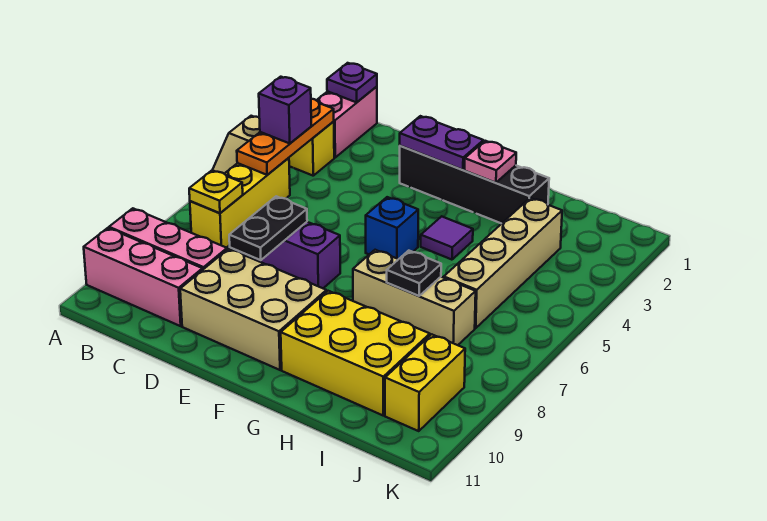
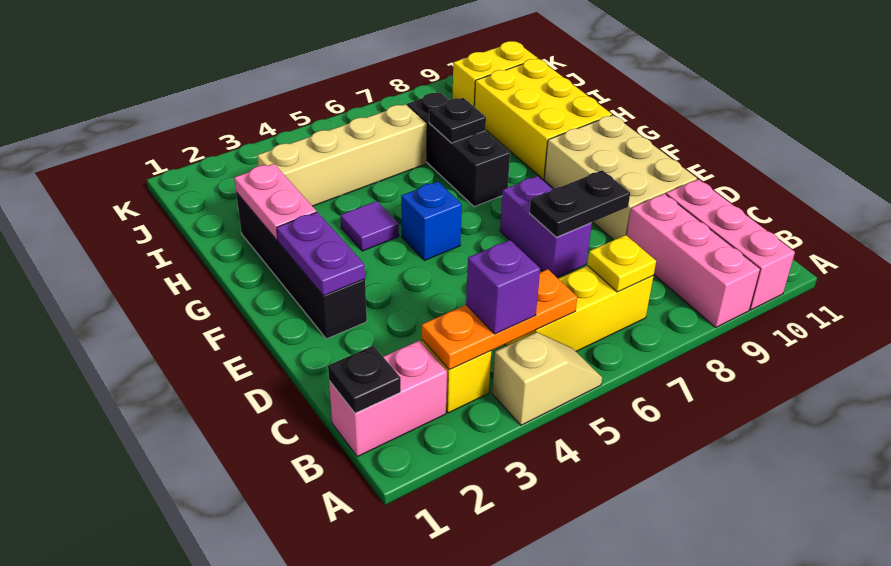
purple 1x1 plate [327,63,377,102] -> black 1x1 plate [328,346,401,413]
pink 1x1 plate [465,141,516,183] -> pink 1x2 plate [234,164,316,240]
tan 1x3 brick [353,250,476,345] -> black 1x3 brick [407,93,510,207]

